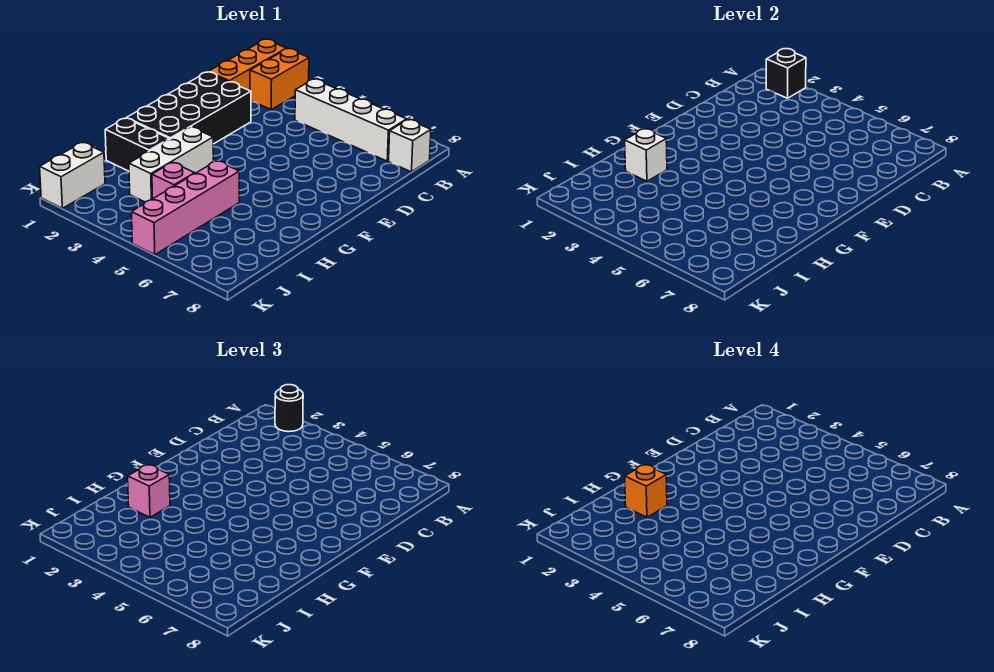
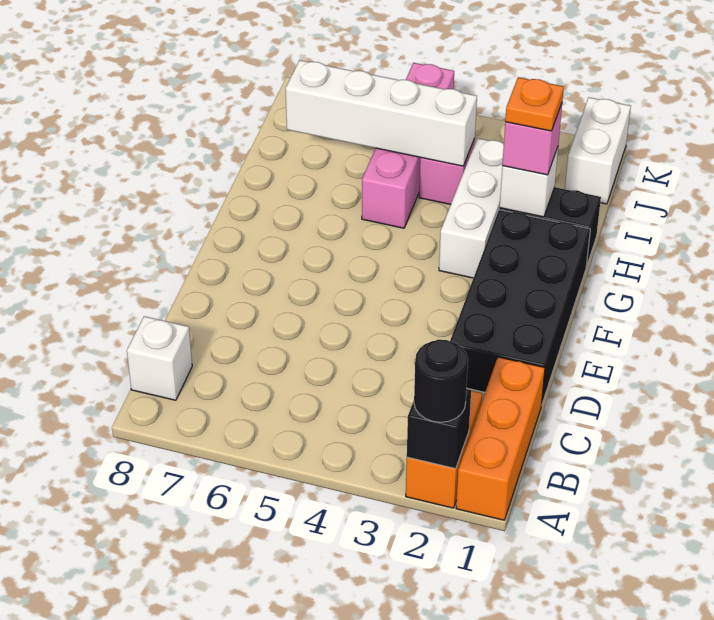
white 1x4 brick [295,79,407,161] -> white 1x4 brick moved to [286,60,477,166]
orange 1x1 brick [625,465,667,517] -> orange 1x1 plate [505,77,564,131]

